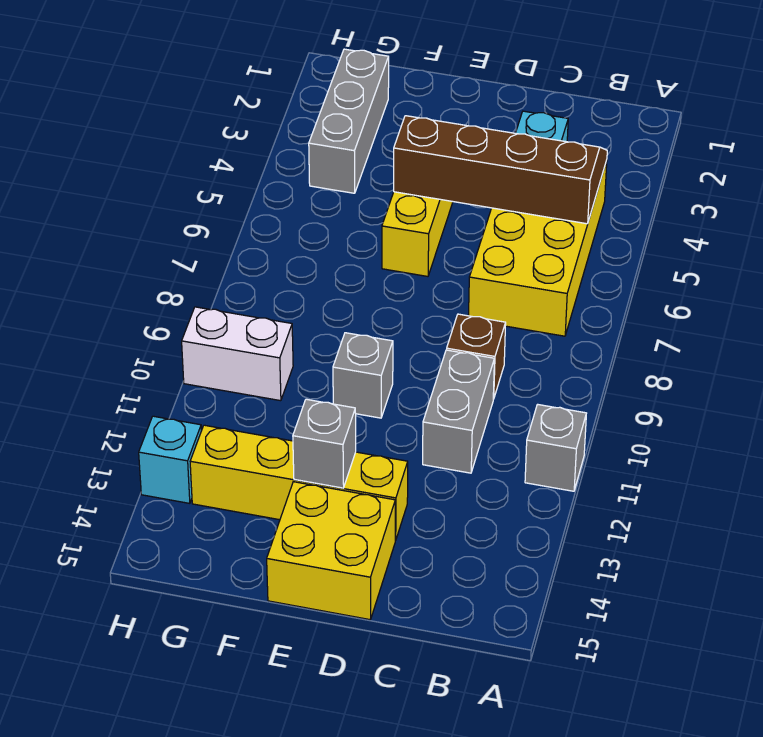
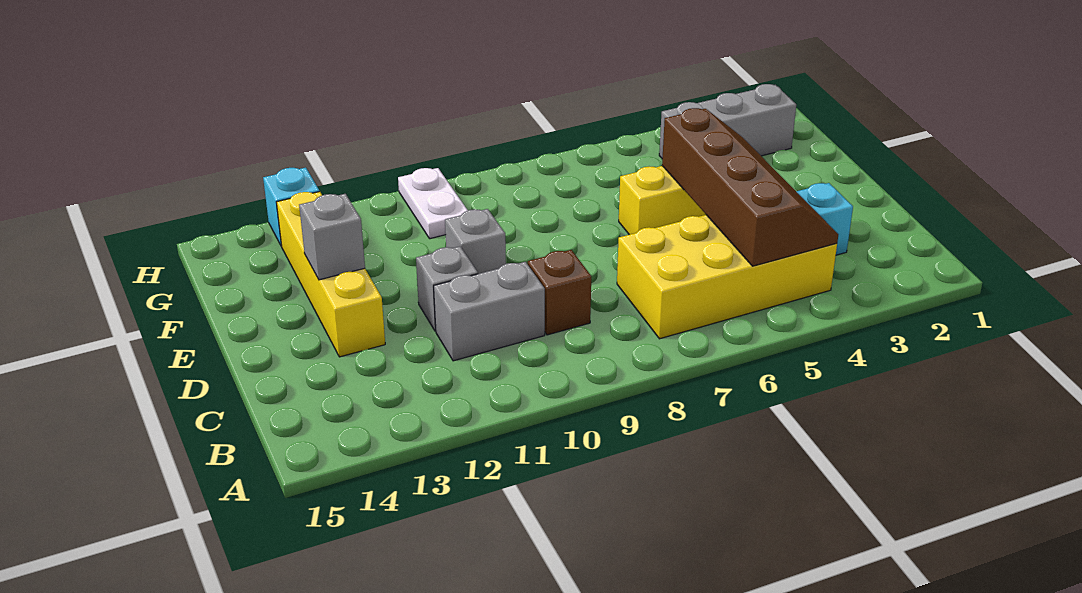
grey 1x1 brick [525,404,586,491] -> grey 1x1 brick moved to [416,246,478,331]
yellow 2x2 brick [267,482,395,620] -> none
white 1x2 brick [182,307,293,401] -> white 1x2 plate [398,168,468,239]

